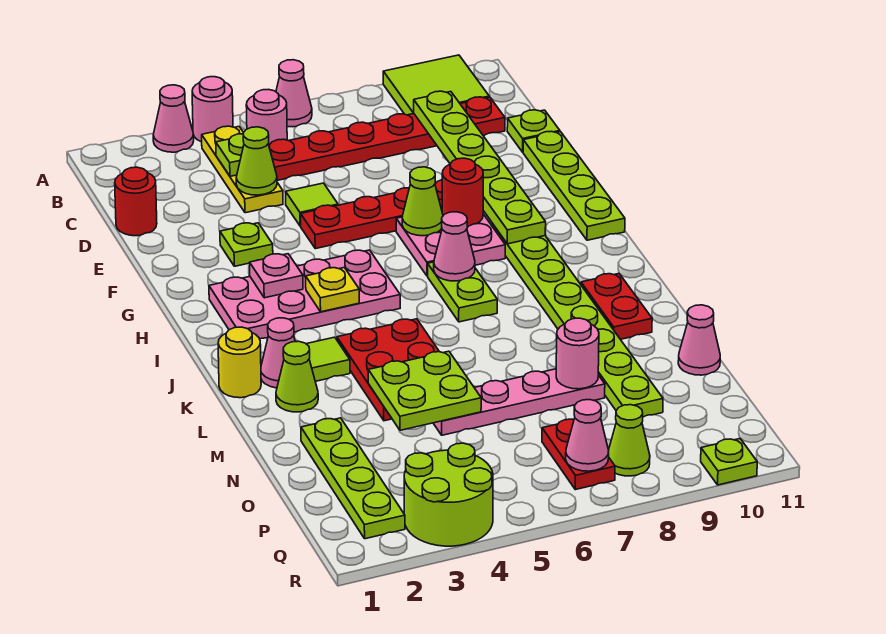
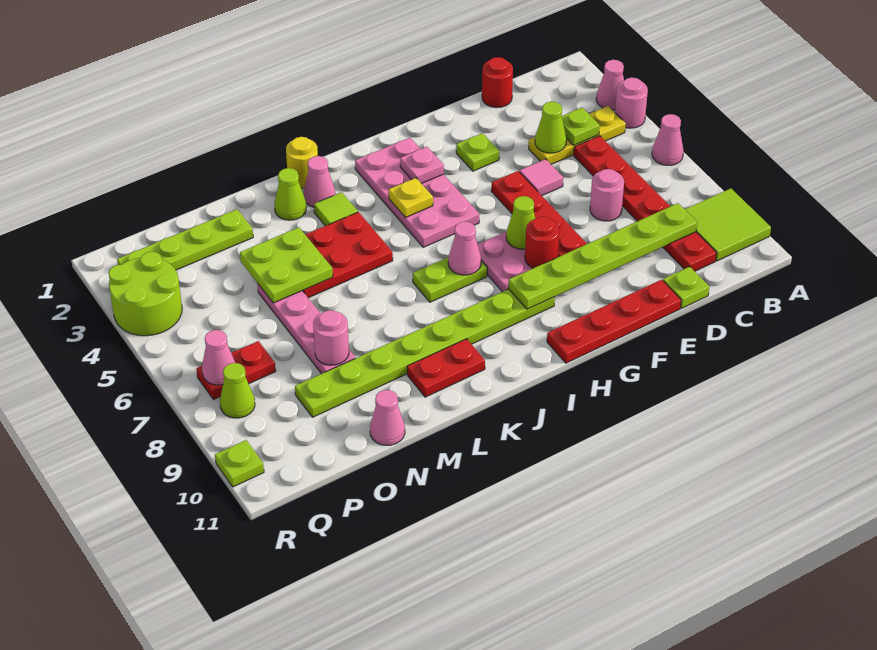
pink 1x1 round brick [246,89,287,145] -> pink 1x1 round brick moved to [590,169,624,221]
lime 1x1 tile [286,183,338,226] -> pink 1x1 tile [519,159,563,195]
lime 1x4 plate [523,131,625,240] -> red 1x4 plate [547,280,681,363]

